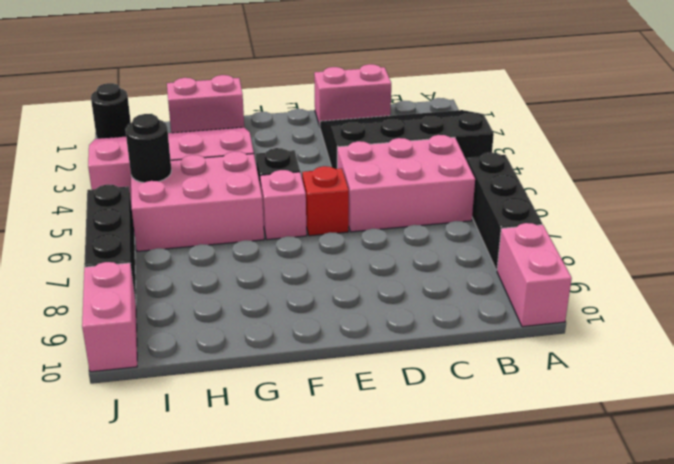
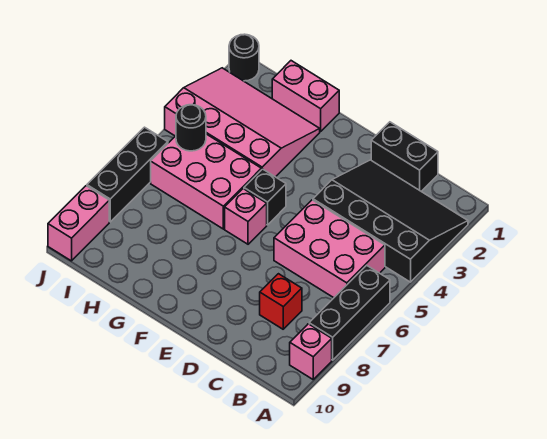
pink 1x2 brick [497,223,572,327] -> pink 1x1 brick [290,324,332,379]
pink 1x2 brick [314,64,391,126] -> black 1x2 brick [371,122,438,191]
red 1x1 brick [302,166,349,236] -> red 1x1 brick moved to [260,274,302,329]

